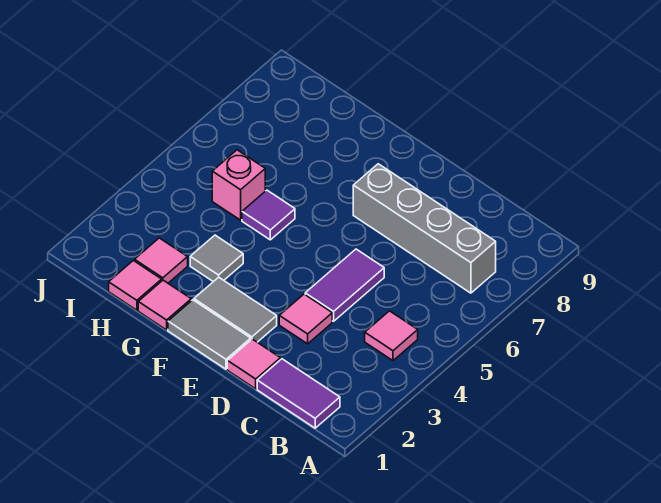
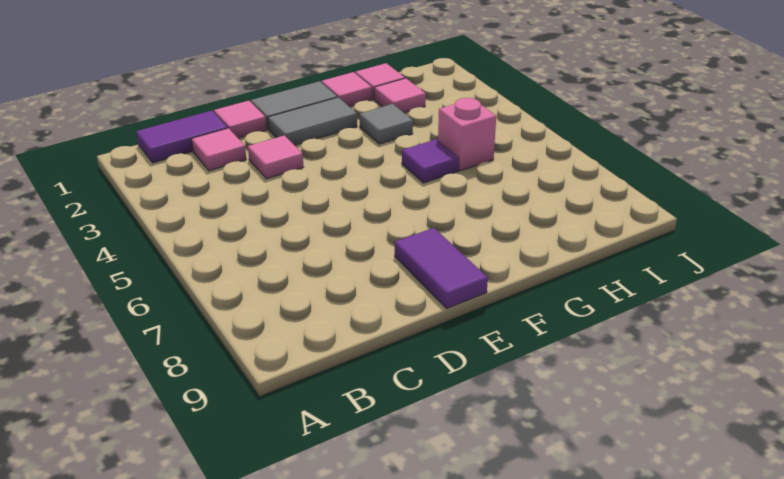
pink 1x1 tile [365,311,418,361] -> pink 1x1 tile moved to [191,128,246,171]
grey 1x4 brick [353,164,496,293] -> none
purple 1x2 tile [305,249,384,321] -> purple 1x2 tile moved to [395,228,488,308]

